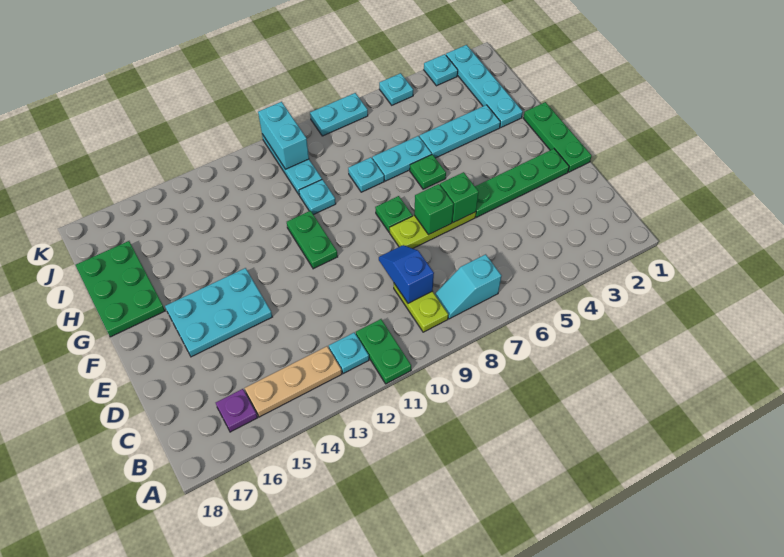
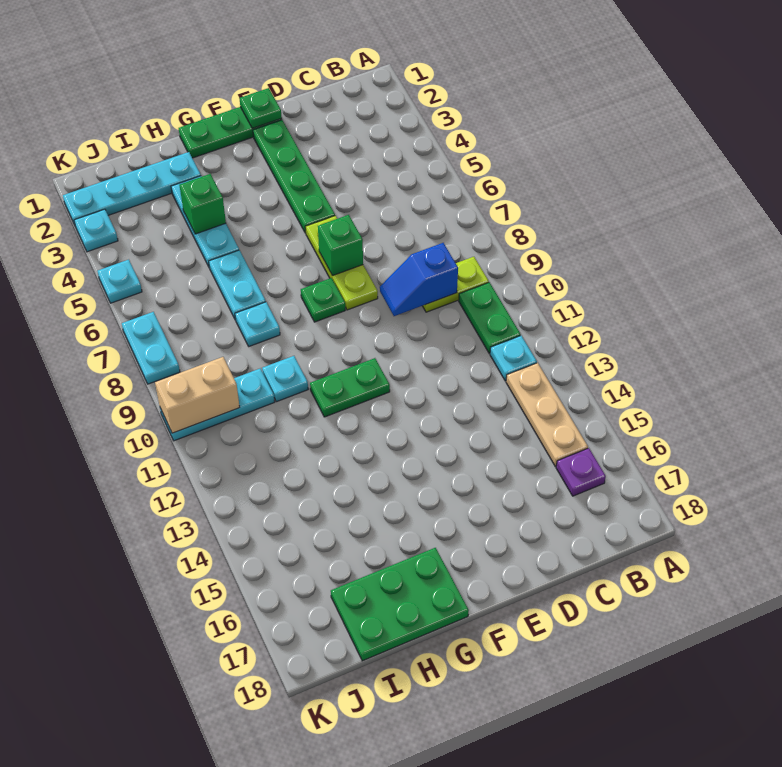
green 1x2 plate [356,319,411,384] -> green 1x2 plate turned to [459,282,521,353]
cyan 1x2 slope [435,254,501,319] -> none
green 1x1 brick [440,172,479,223] -> green 1x1 brick moved to [179,174,226,234]
cyan 2x3 plate [165,268,272,357] -> none
green 1x1 plate [410,154,446,189] -> green 1x1 plate moved to [240,88,282,128]
cyan 1x2 brick [258,102,309,169] -> tan 1x2 brick [155,357,240,433]

